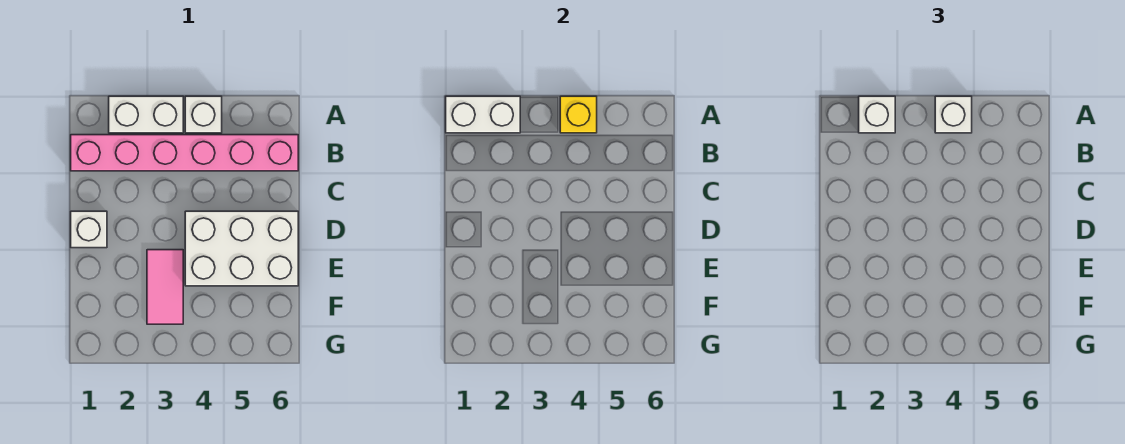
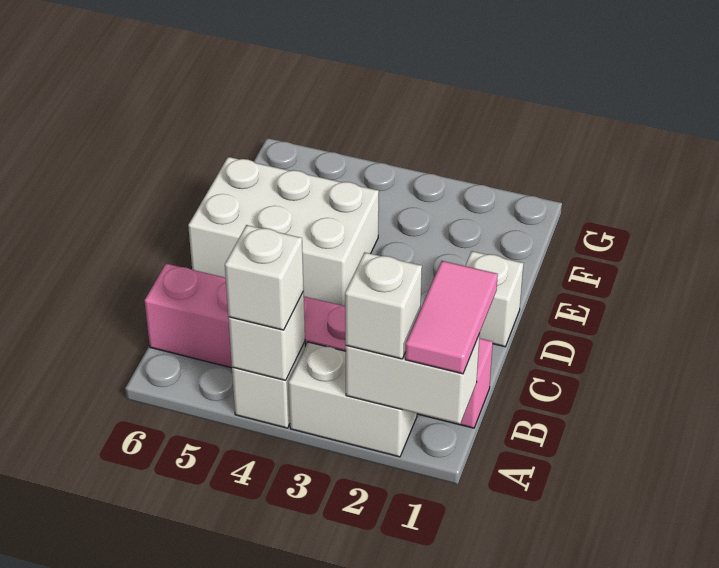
yellow 1x1 brick [560,96,597,133] -> white 1x1 brick [228,292,305,380]
pink 1x2 tile [147,250,183,324] -> pink 1x2 tile moved to [405,261,498,374]

